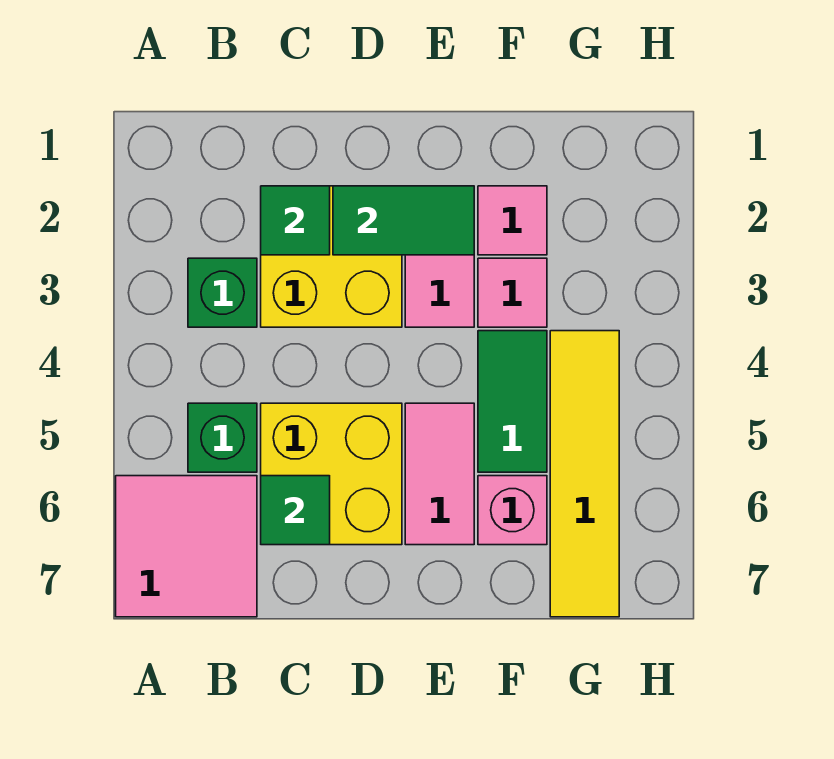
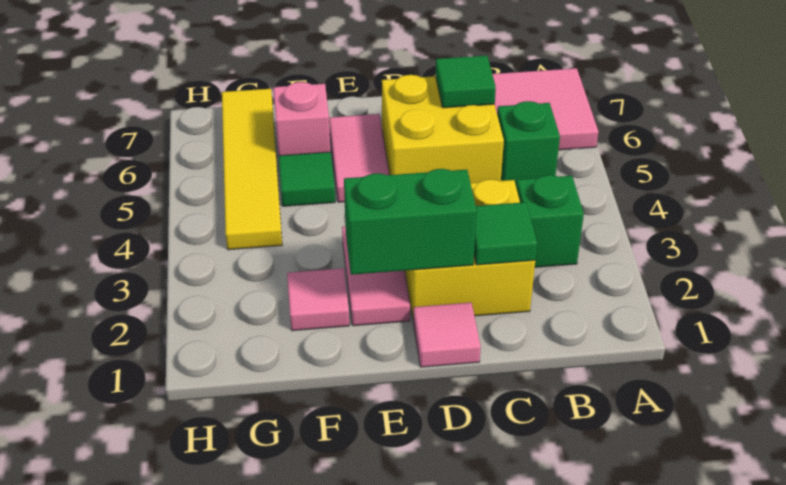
green 1x2 tile [333,186,474,255] -> green 1x2 brick [344,169,477,275]
pink 1x1 tile [478,258,547,327] -> pink 1x1 tile moved to [413,302,481,367]
green 1x2 tile [478,331,547,472] -> green 1x1 tile [279,152,335,206]

